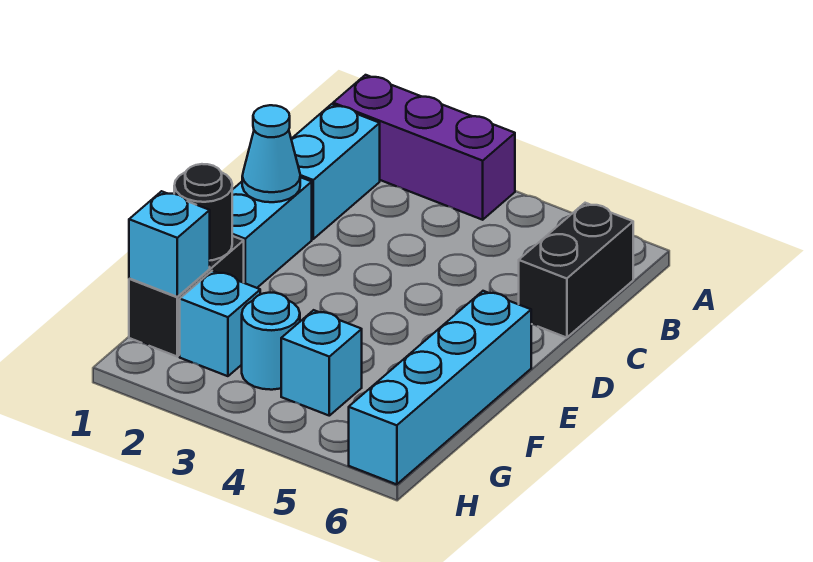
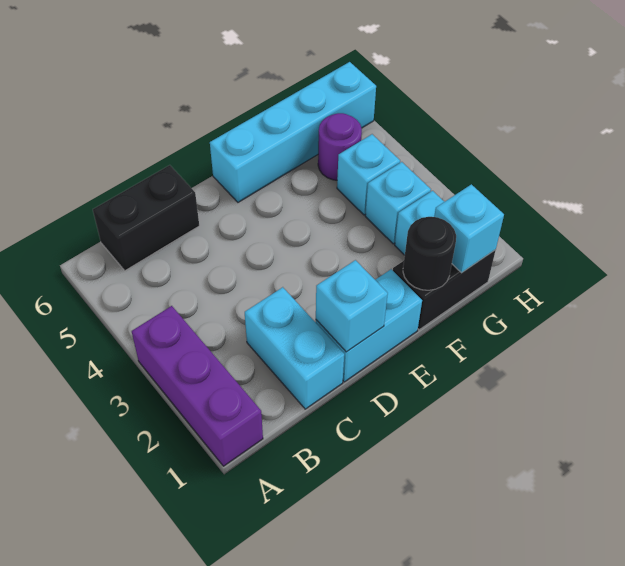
cyan 1x2 brick [291,104,380,239] -> cyan 1x2 brick turned to [245,287,344,409]
cyan 1x1 cone [242,105,300,202] -> cyan 1x1 brick [316,260,388,352]
cyan 1x1 round brick [242,293,300,390] -> cyan 1x1 brick [365,162,431,244]
none -> purple 1x1 round brick [318,113,362,180]

